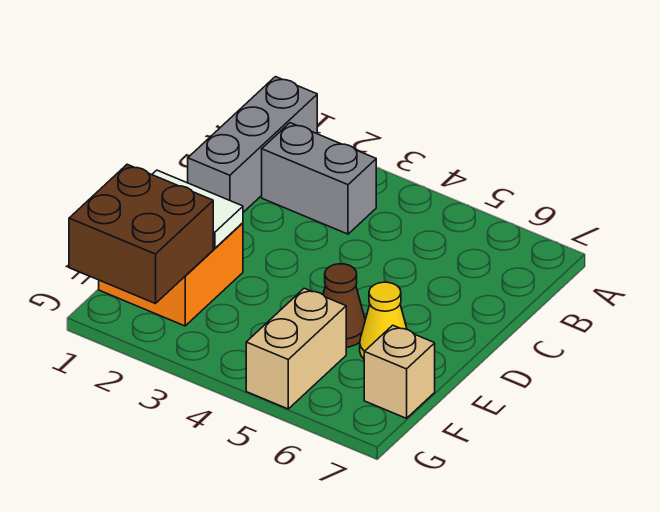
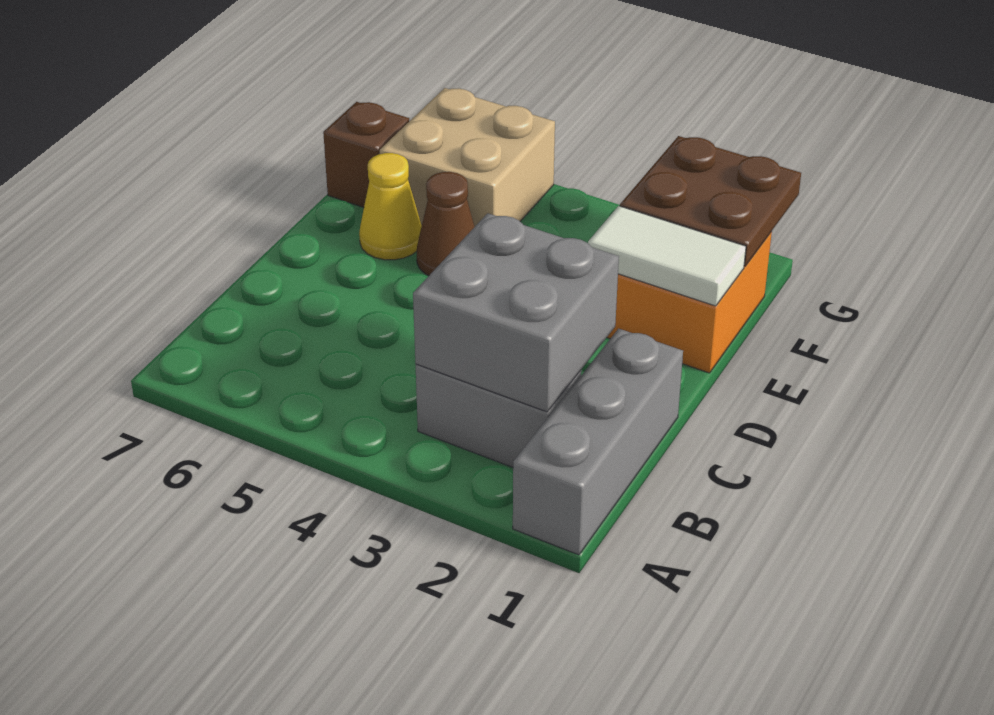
none -> grey 2x2 brick [413,213,619,412]
brown 2x2 brick [69,164,213,304] -> brown 2x2 plate [620,136,801,266]
tan 1x2 brick [246,288,346,409] -> tan 2x2 brick [380,88,555,226]
tan 1x1 brick [364,325,435,418] -> brown 1x1 brick [323,102,409,207]

